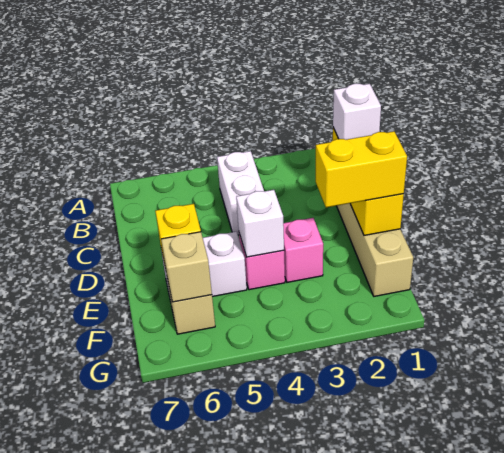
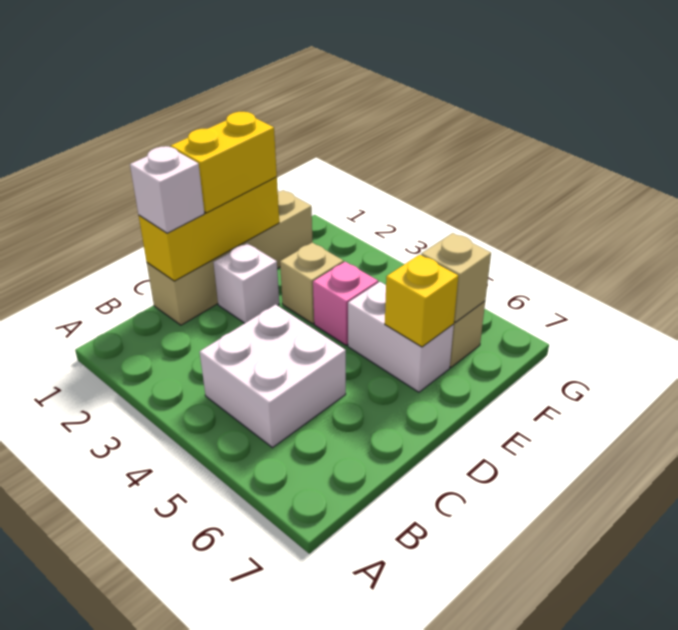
white 1x2 brick [217,151,264,235] -> white 2x2 brick [200,305,346,448]
yellow 1x2 brick [316,131,407,207] -> yellow 1x2 brick turned to [171,112,277,213]
pink 1x1 brick [283,218,323,282] -> tan 1x1 brick [280,242,344,324]
white 1x1 brick [236,190,284,257] -> white 1x1 brick moved to [213,243,279,323]

